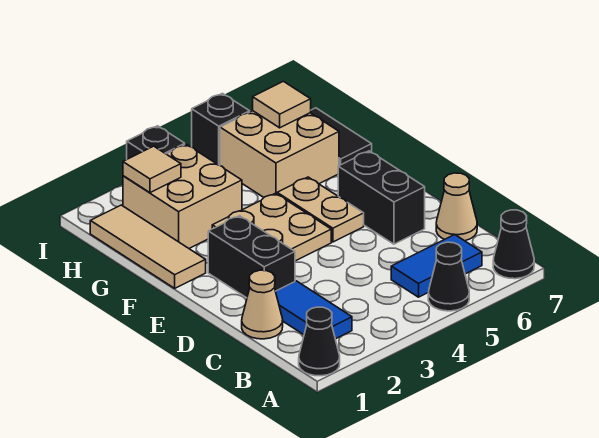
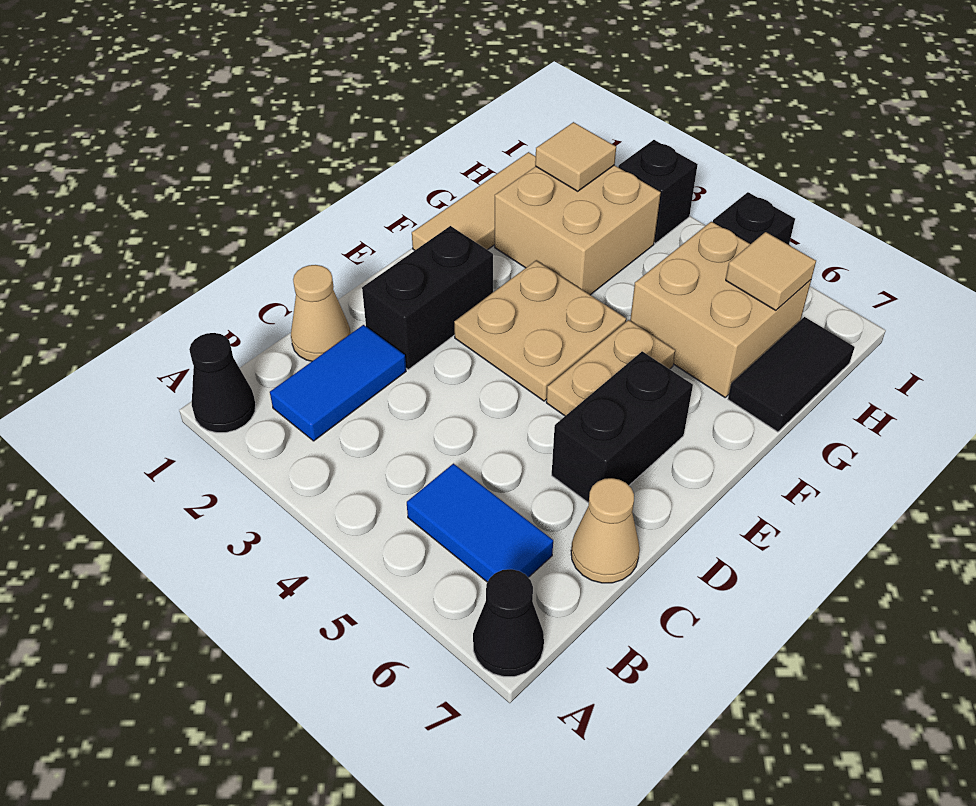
black 1x1 cone [428,242,469,311] -> none

